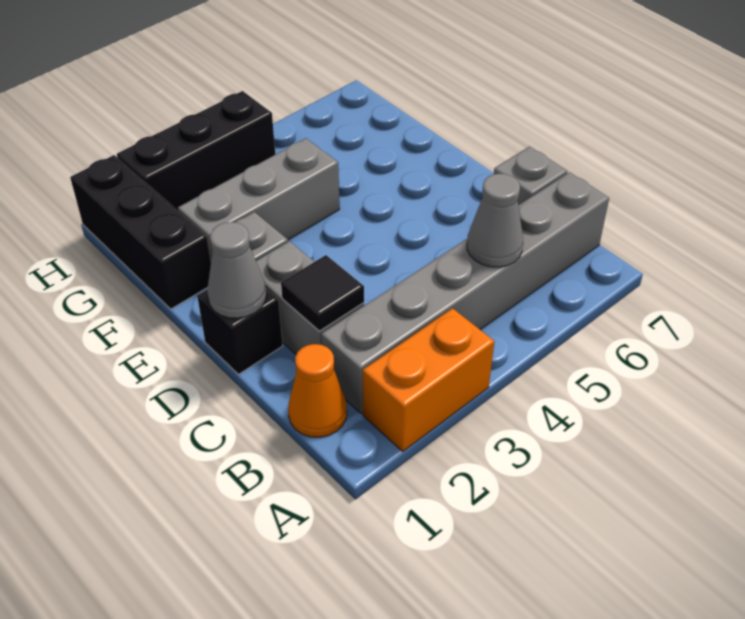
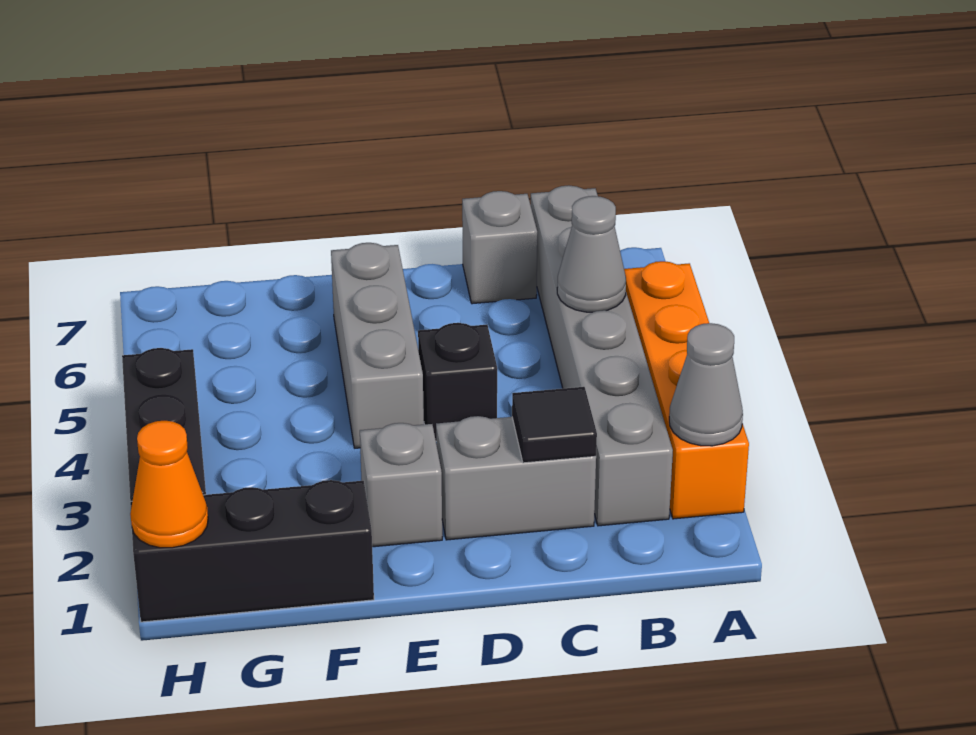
orange 1x2 brick [363,308,494,451] -> orange 1x4 brick [624,261,749,519]
orange 1x1 cone [288,344,347,437] -> orange 1x1 cone moved to [130,421,208,548]
black 1x1 brick [197,289,283,374] -> black 1x1 brick moved to [418,323,497,440]
grey 1x1 cone [207,222,267,318] -> grey 1x1 cone moved to [669,323,743,446]
grey 1x3 brick [178,138,340,260] -> grey 1x3 brick moved to [331,243,424,448]

